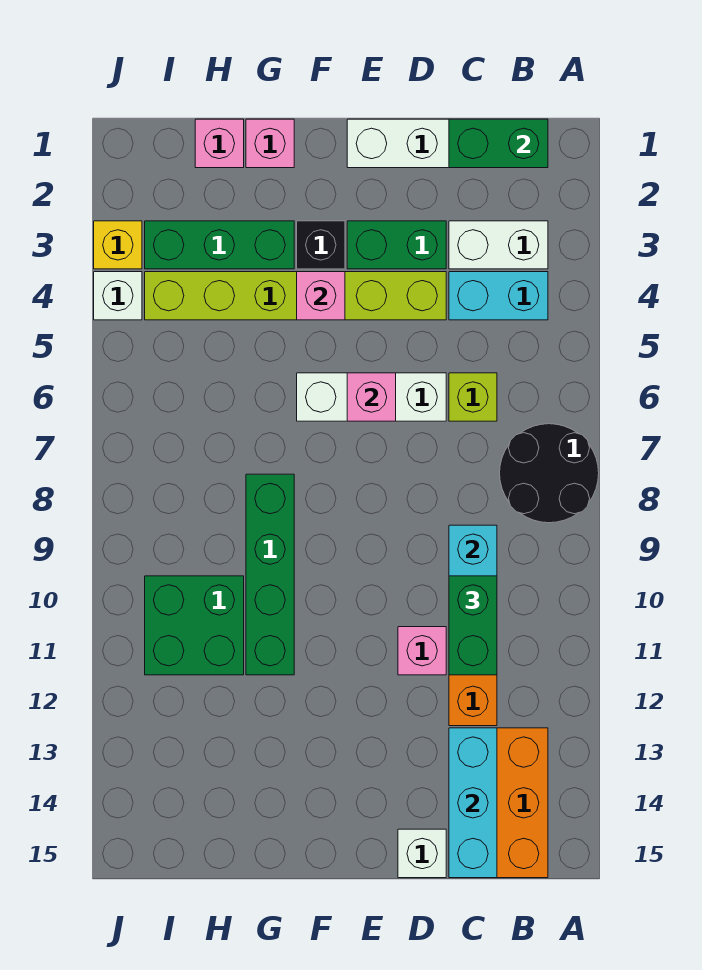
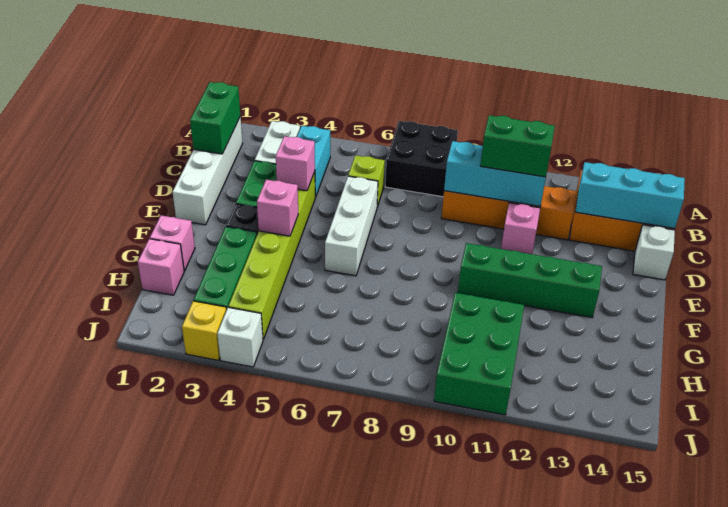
black 2x2 round brick [500,424,599,523] -> black 2x2 brick [385,121,458,197]
pink 1x1 brick [347,373,396,421] -> pink 1x1 brick moved to [276,136,315,191]
green 1x4 brick [246,474,294,675] -> green 1x4 brick moved to [458,243,602,317]
green 2x2 brick [145,576,244,675] -> green 2x3 brick [434,293,524,415]

